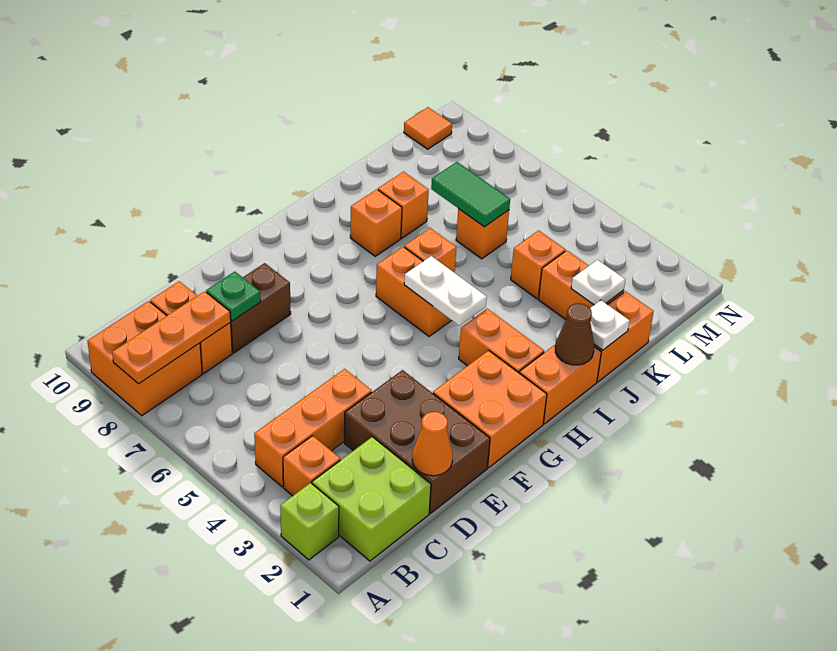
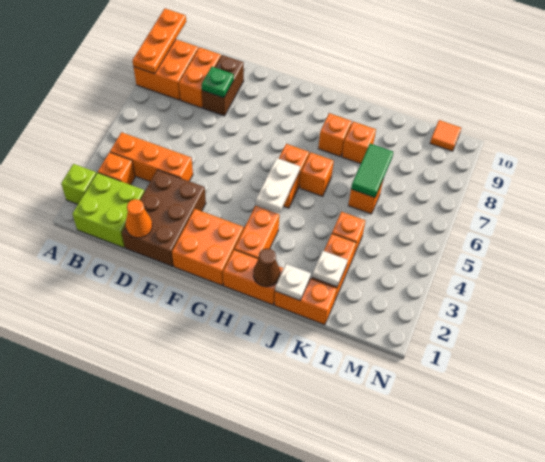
orange 1x3 plate [112,291,231,384] -> orange 1x3 plate turned to [132,9,186,74]
brown 1x2 brick [230,263,291,353] -> brown 1x2 brick turned to [202,55,244,116]

